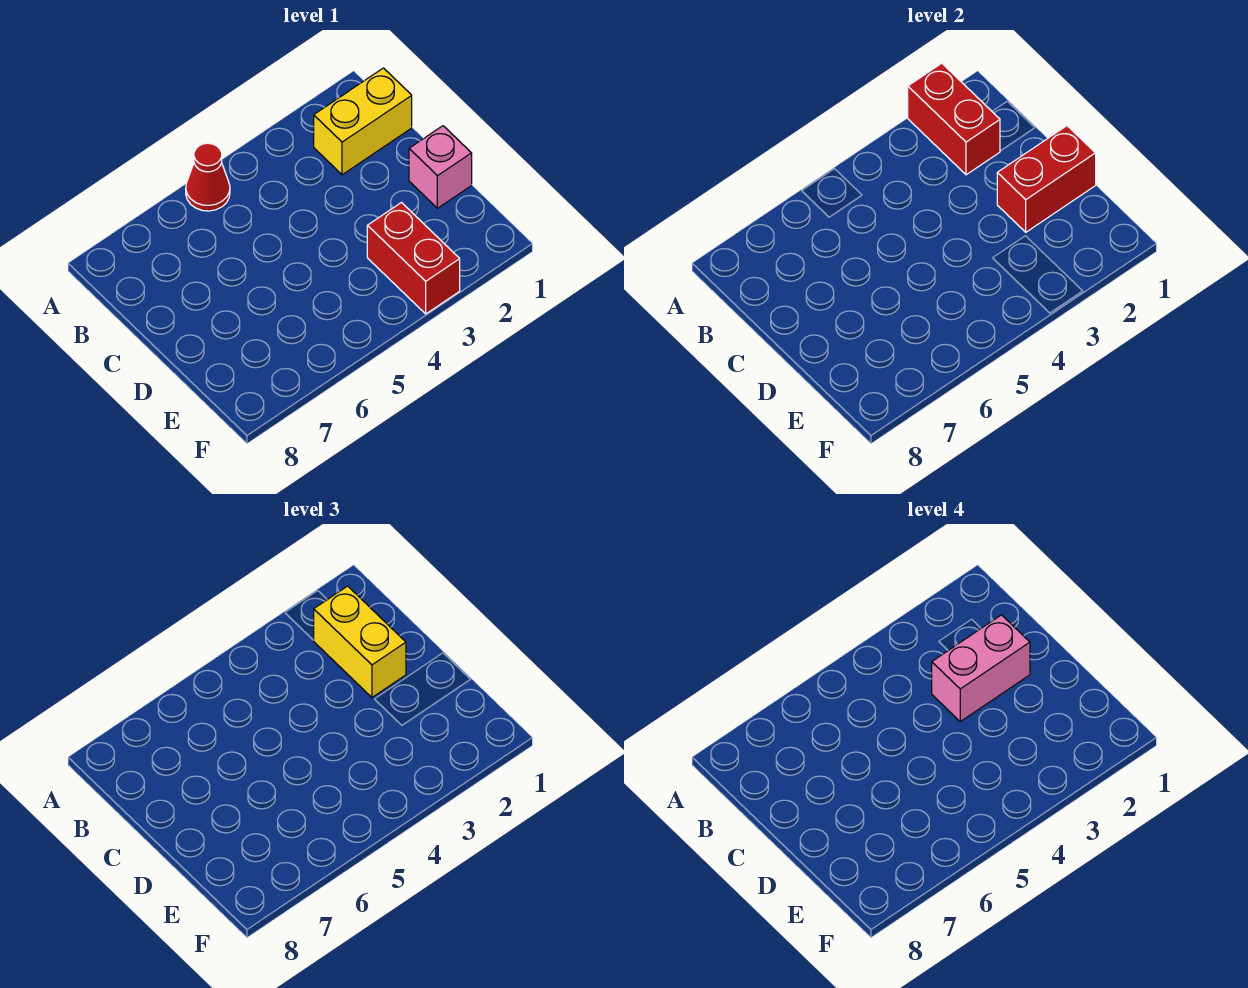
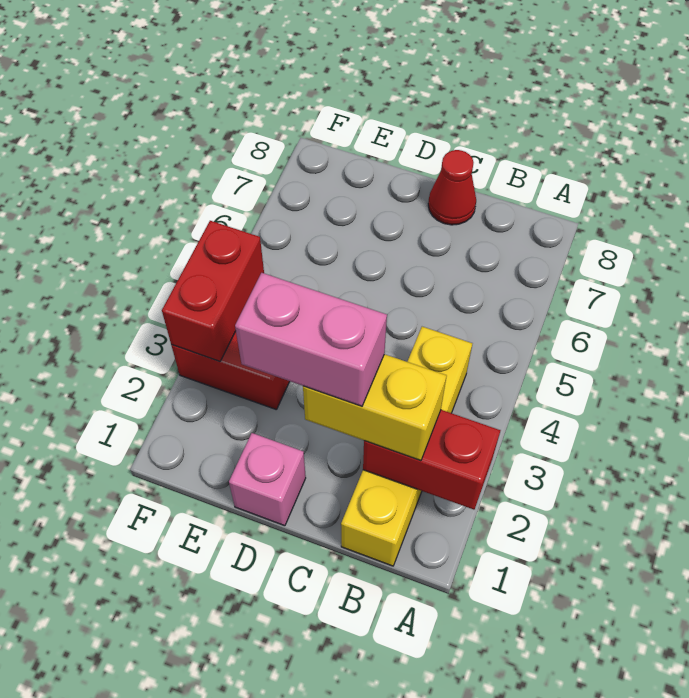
red 1x1 cone [186,143,230,211] -> red 1x1 cone moved to [428,150,476,225]
yellow 1x2 brick [314,68,412,175] -> yellow 1x4 brick [341,327,472,566]
pink 1x2 brick [932,615,1030,721] -> pink 1x2 brick turned to [235,273,387,406]
red 1x2 brick [997,126,1096,232] -> red 1x2 brick moved to [162,221,264,361]

